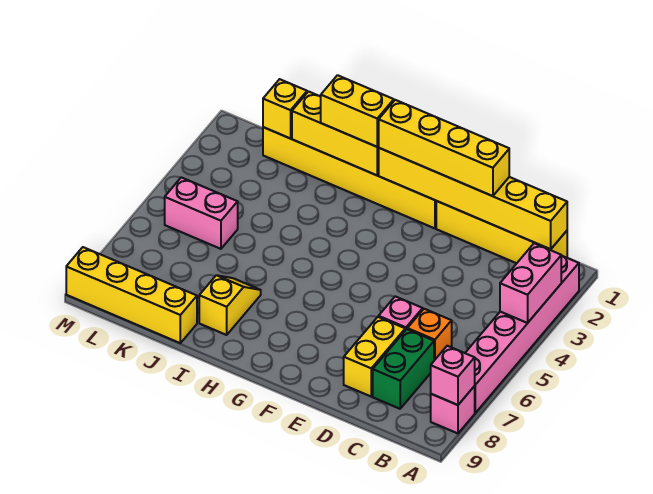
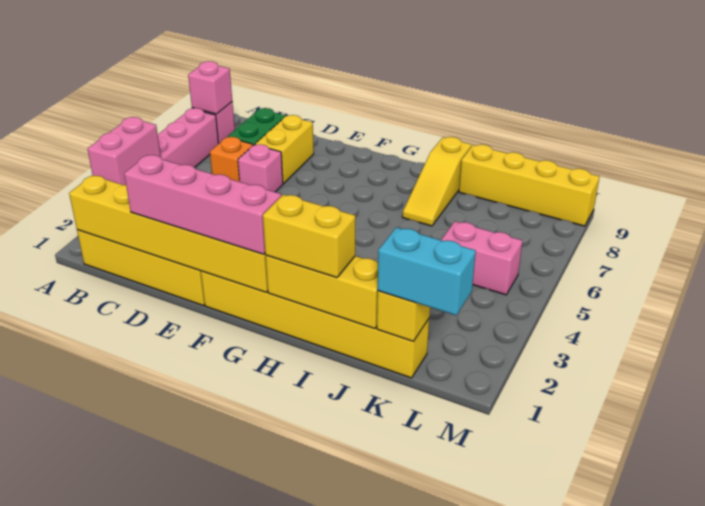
yellow 1x4 brick [379,100,509,196] -> pink 1x4 brick [124,155,281,254]
yellow 1x2 slope [199,275,261,335] -> yellow 1x3 slope [402,137,471,226]
none -> cyan 1x2 brick [378,227,476,315]

